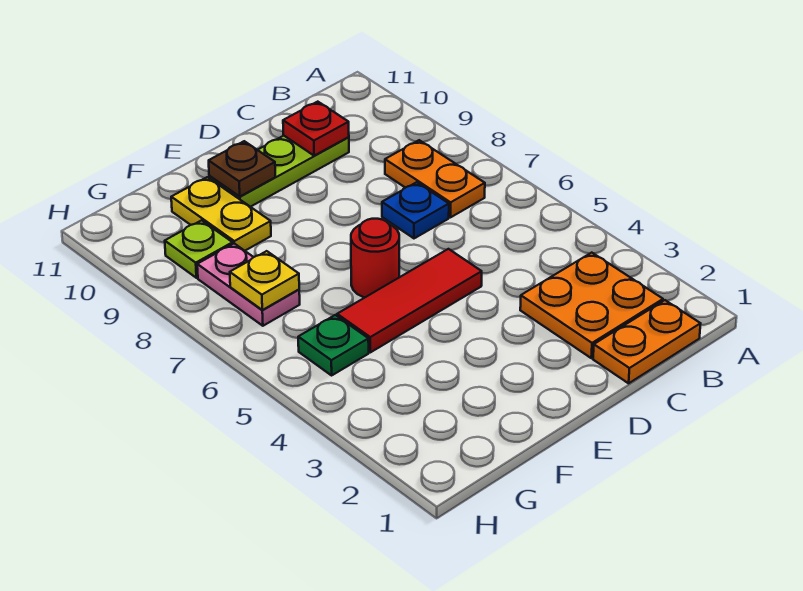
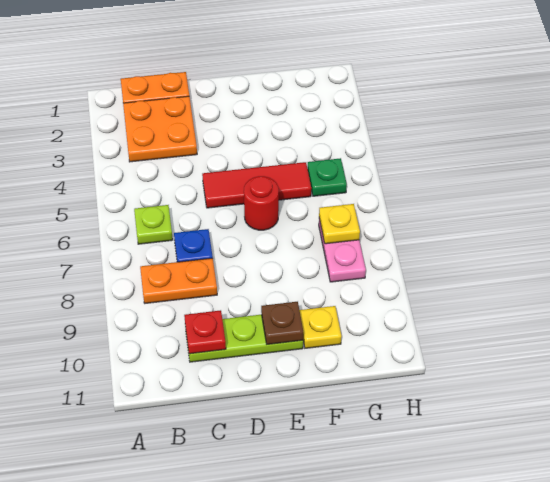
orange 1x2 plate [385,140,485,217] -> orange 1x2 plate turned to [140,258,217,303]
yellow 1x2 plate [171,177,271,251] -> yellow 1x1 plate [300,306,342,348]
lime 1x1 plate [165,220,233,278] -> lime 1x1 plate moved to [134,205,173,244]

